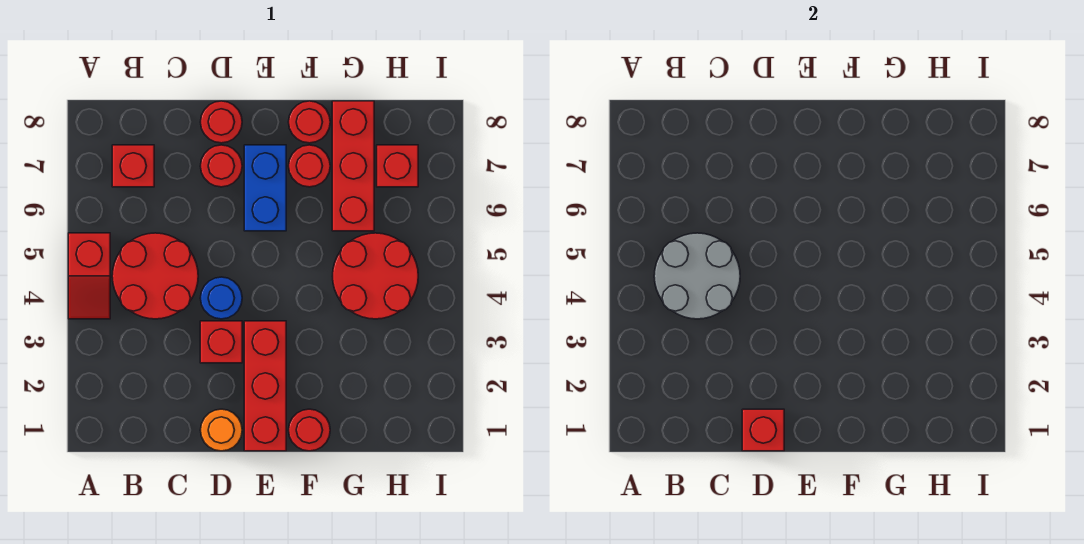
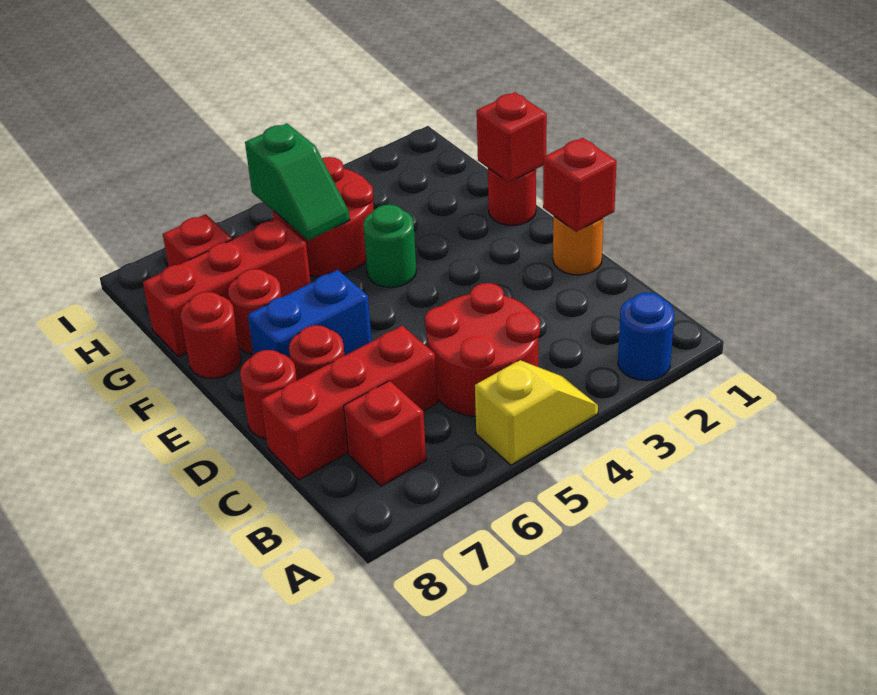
red 1x2 slope [68,233,110,319] -> yellow 1x2 slope [475,360,598,465]
grey 2x2 round brick [654,233,740,319] -> none
red 1x1 brick [200,321,242,363] -> red 1x1 brick moved to [477,92,547,182]
blue 1x1 round brick [200,277,242,319] -> blue 1x1 round brick moved to [618,293,674,381]
red 1x3 brick [244,321,286,451] -> red 1x3 brick moved to [261,326,438,480]
none -> green 1x1 round brick [363,205,416,288]
none -> green 1x2 slope [245,123,350,240]

